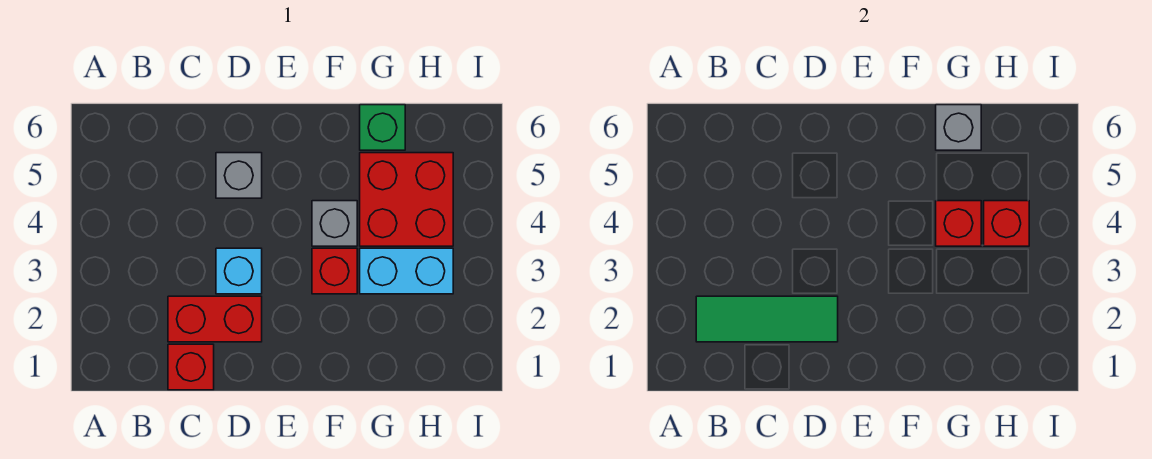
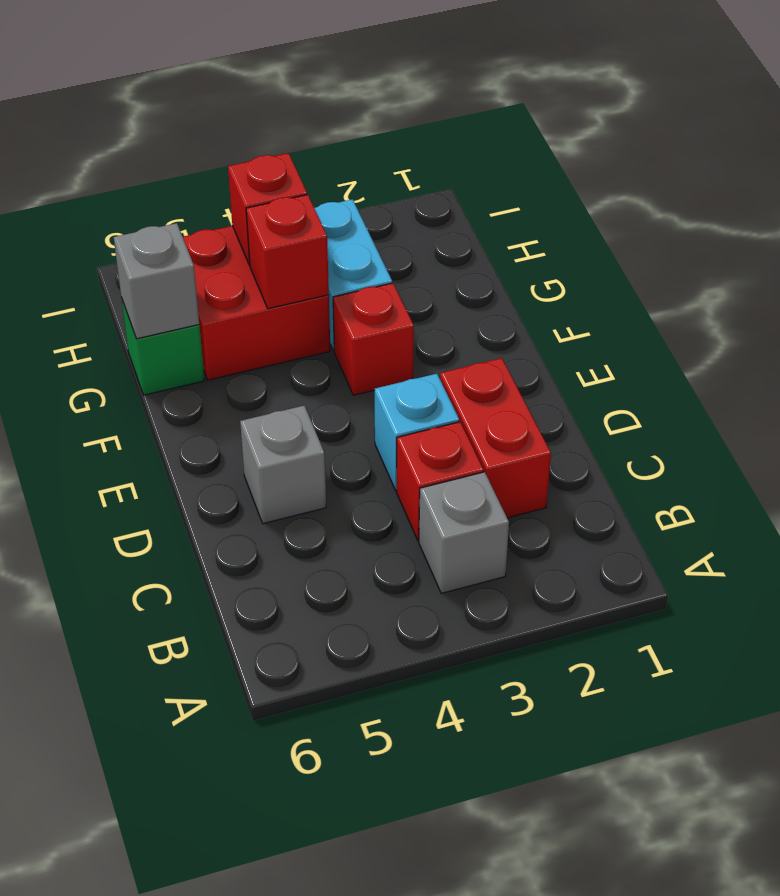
green 1x3 tile [696,296,838,342] -> none
red 1x1 brick [168,344,214,390] -> red 1x1 brick moved to [396,422,484,541]
grey 1x1 brick [312,201,357,246] -> grey 1x1 brick moved to [419,472,509,593]

